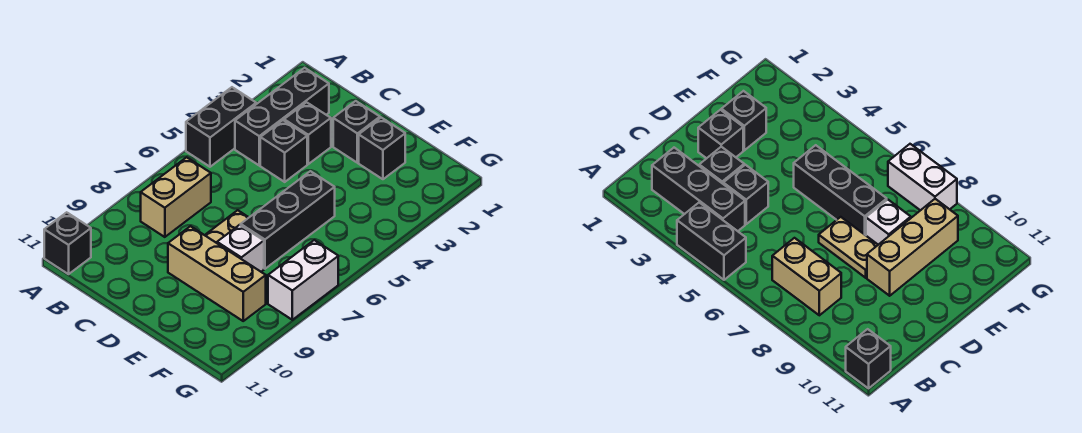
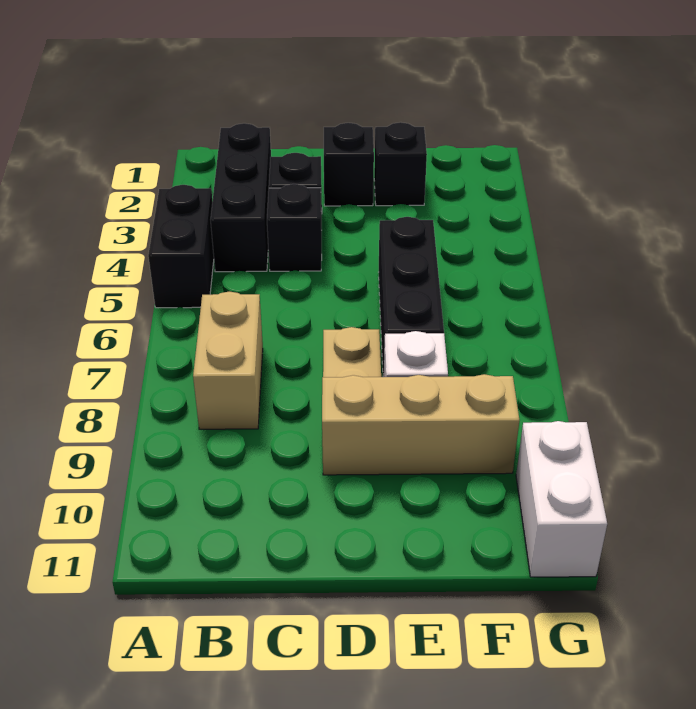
black 1x1 brick [44,212,91,274] -> none
white 1x2 brick [268,240,338,320] -> white 1x2 brick moved to [516,421,607,577]

